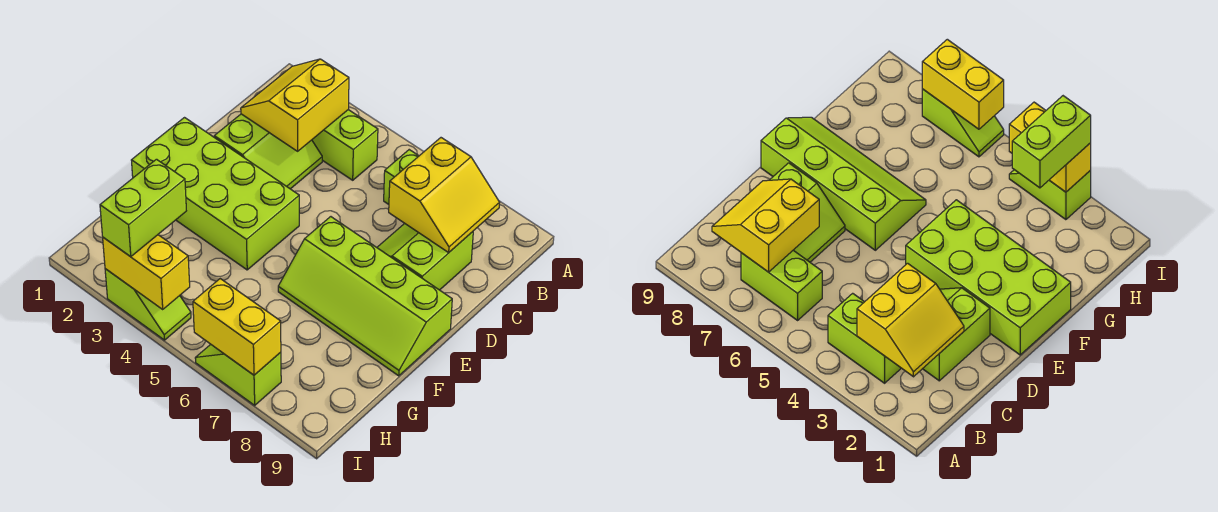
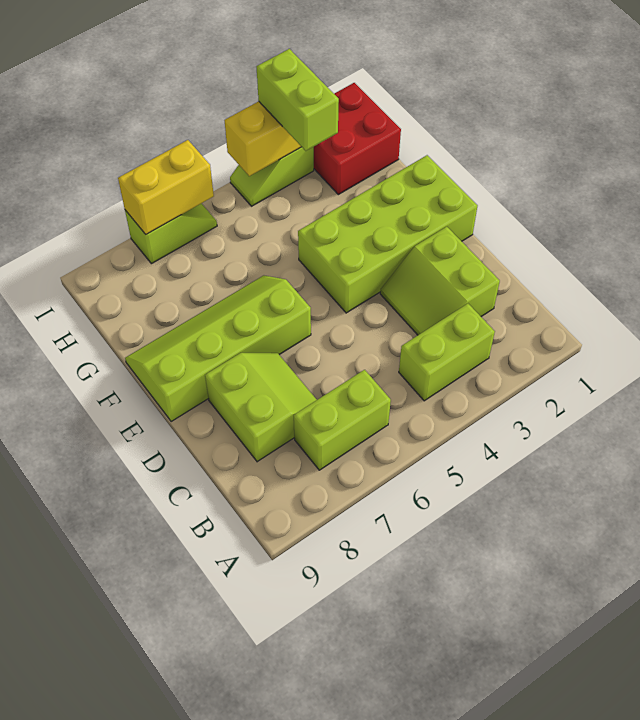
yellow 2x2 slope [241,59,349,151] -> none
yellow 2x2 slope [389,138,500,252] -> none
none -> red 2x2 brick [314,83,401,195]

